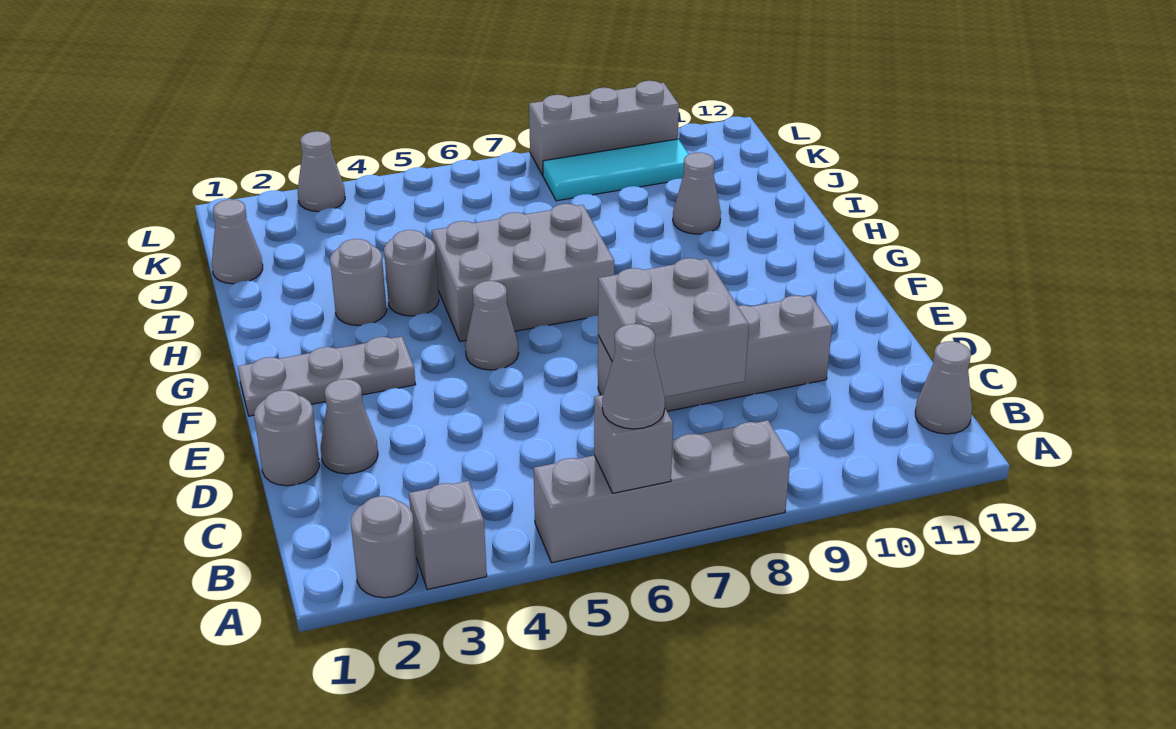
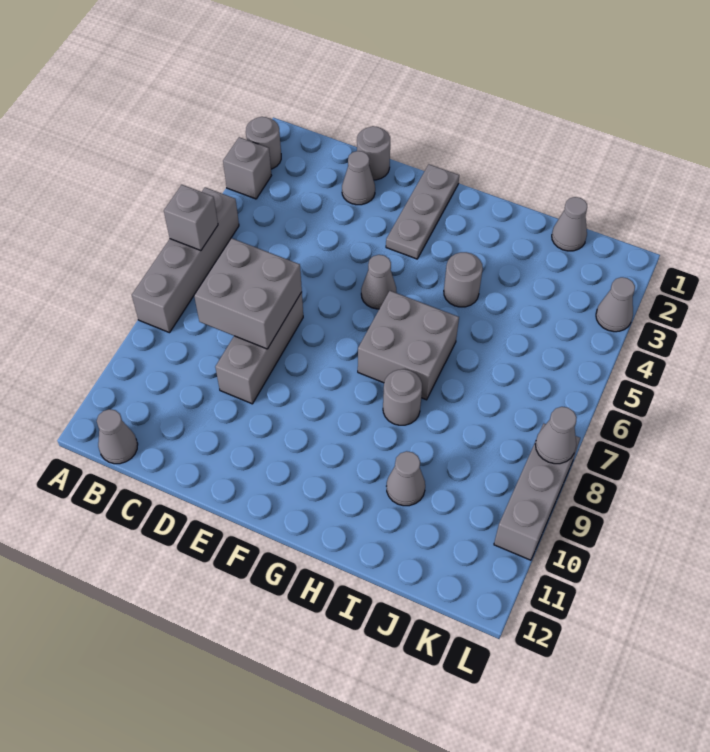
grey 1x1 cone [602,324,665,429] -> grey 1x1 cone moved to [535,407,577,464]
grey 1x4 brick [598,295,832,411] -> grey 1x3 brick [215,292,303,404]
grey 2x3 brick [432,204,614,341] -> grey 2x2 brick [358,291,459,400]
grey 1x1 round brick [330,239,387,326] -> grey 1x1 round brick moved to [383,369,422,425]
cyan 1x3 tile [543,139,689,201] -> none

